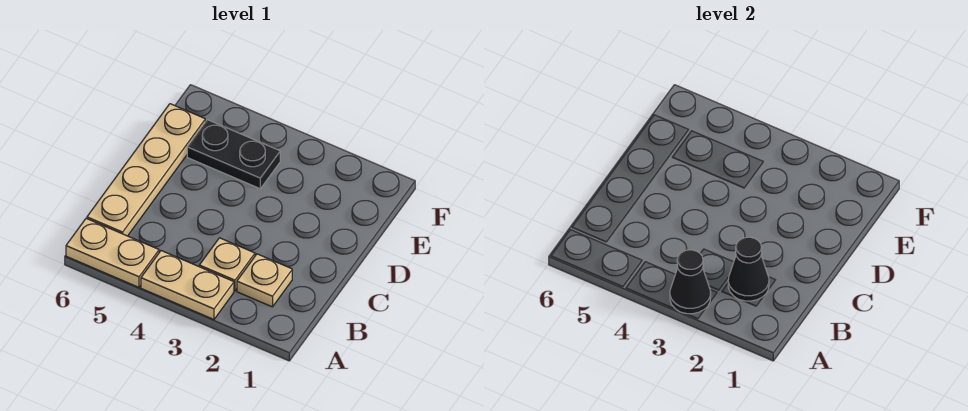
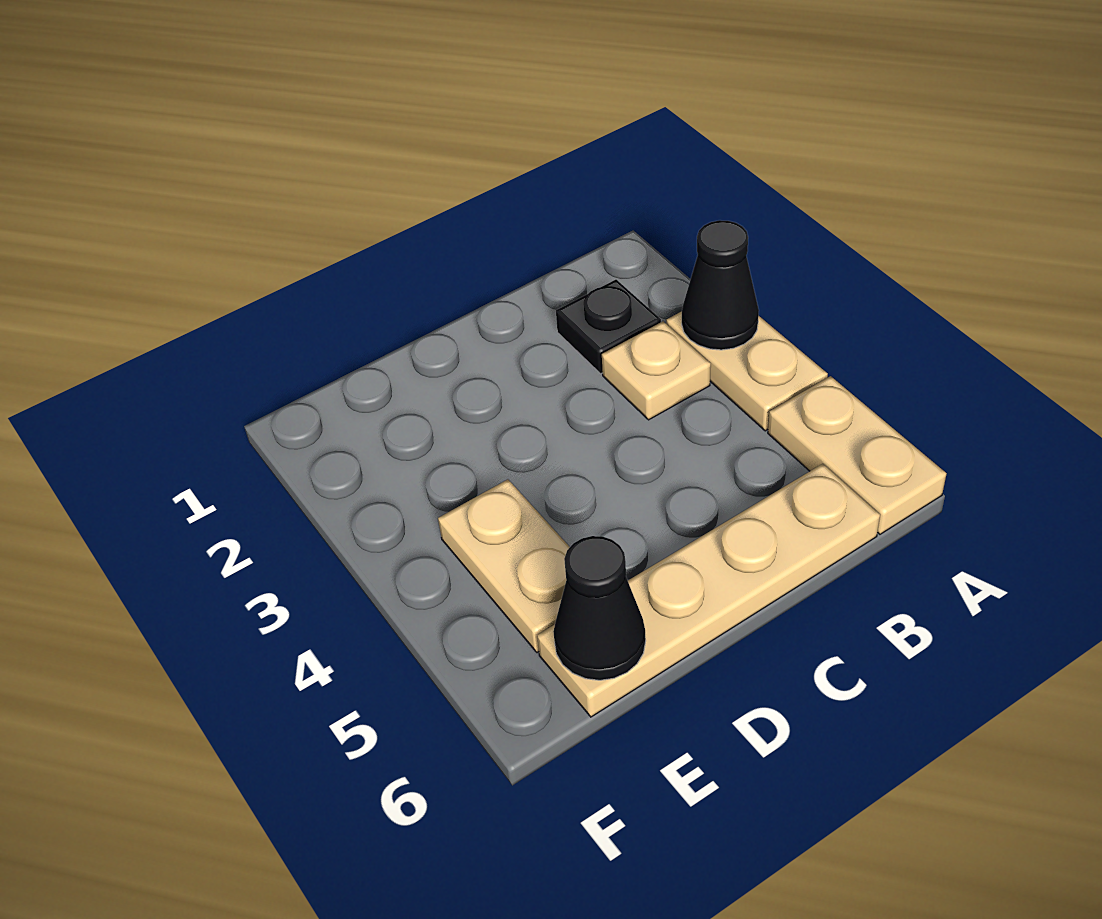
tan 1x1 plate [237,254,292,307] -> black 1x1 plate [556,280,661,374]
black 1x1 cone [728,237,769,301] -> black 1x1 cone moved to [553,536,646,680]
black 1x2 plate [187,120,280,189] -> tan 1x2 plate [438,479,570,653]

